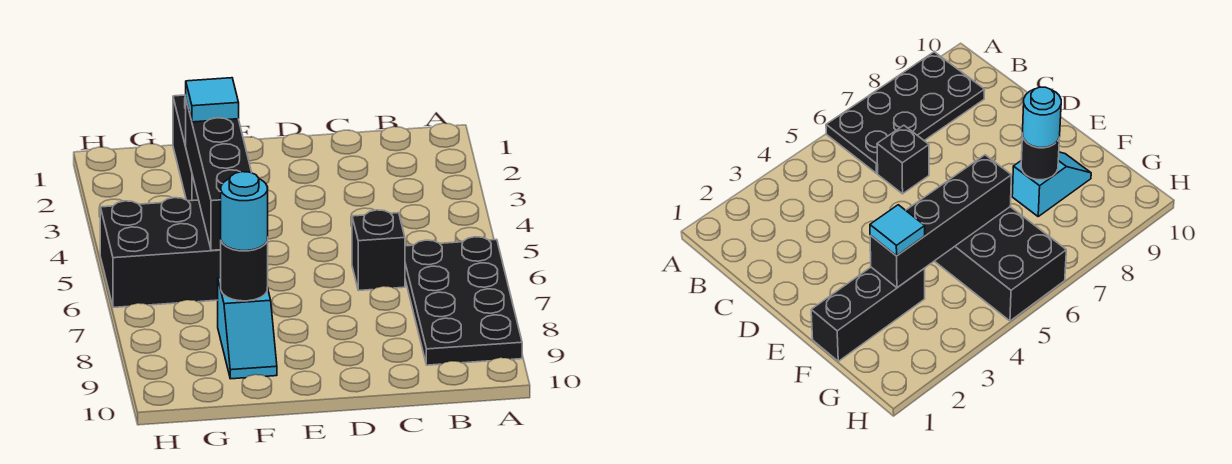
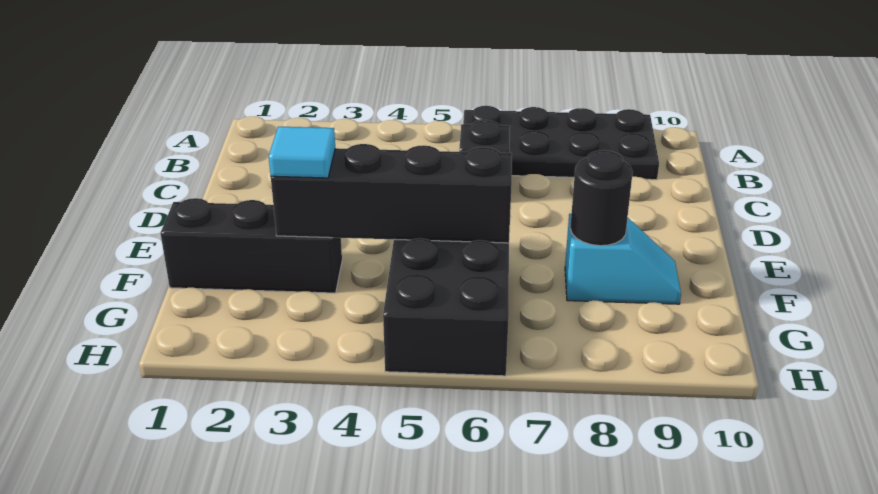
cyan 1x1 round brick [221,172,268,251] -> none

